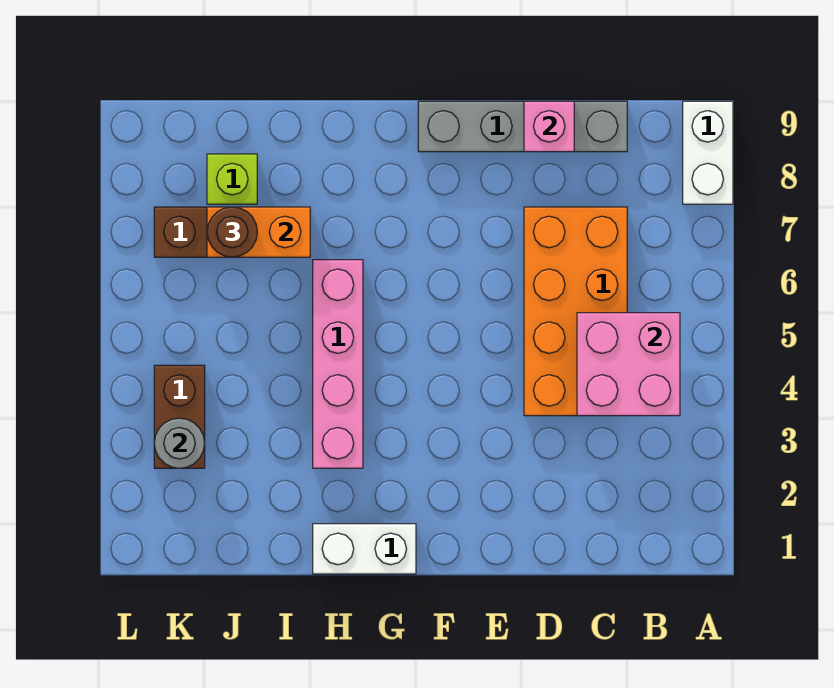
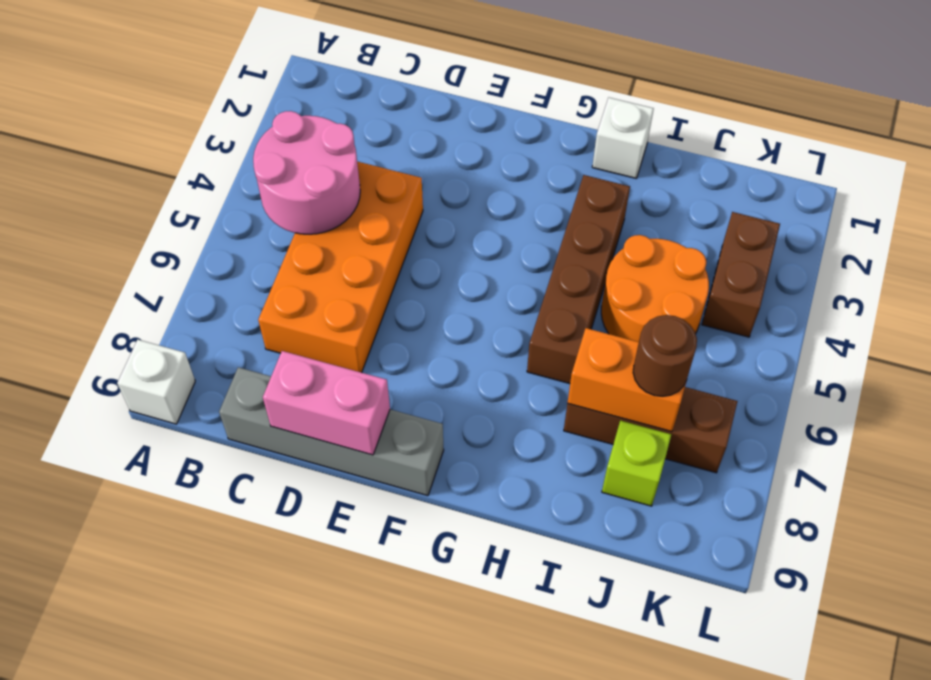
white 1x2 brick [683,101,733,204] -> white 1x1 brick [117,340,195,424]
pink 2x2 brick [577,313,680,416] -> pink 2x2 round brick [253,111,360,234]
pink 1x1 brick [524,101,574,152] -> pink 1x2 brick [263,351,390,455]
white 1x2 brick [313,524,416,574] -> white 1x1 brick [592,98,654,178]
pink 1x4 brick [313,260,363,468] -> brown 1x4 brick [527,175,630,384]
none -> orange 2x2 round brick [601,235,709,342]
grey 1x1 round brick [154,418,205,468] -> none

